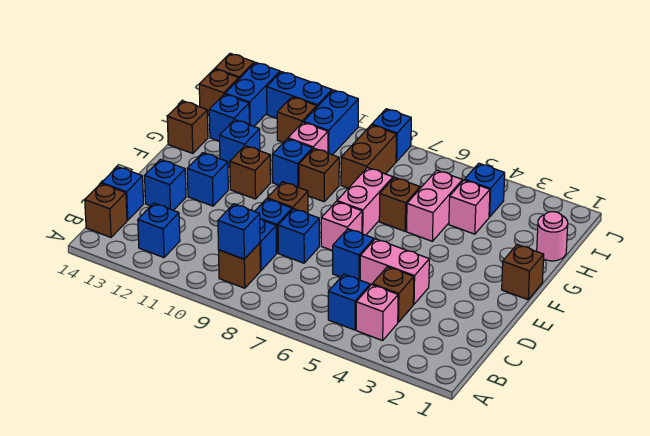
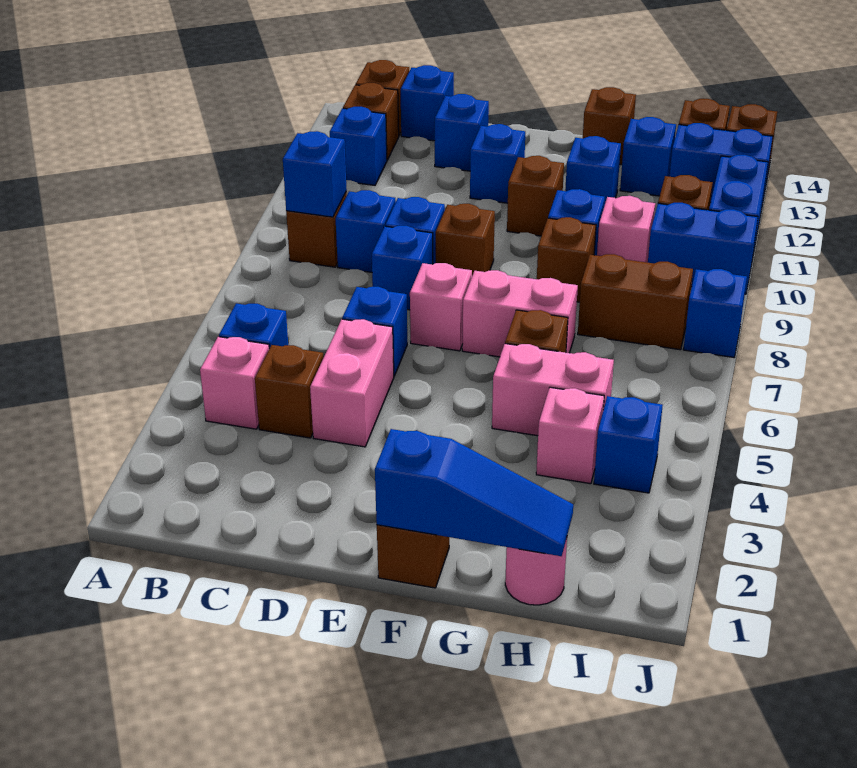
none -> brown 1x1 brick [343,83,399,160]
none -> blue 1x3 slope [375,429,573,556]

